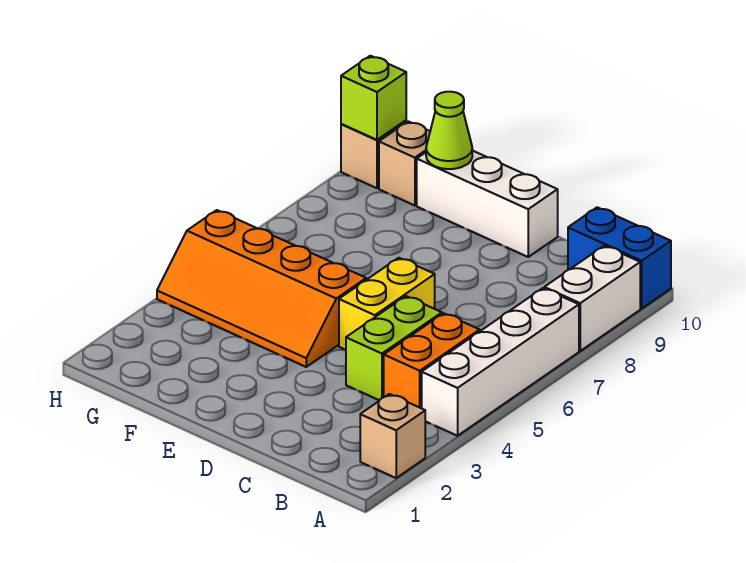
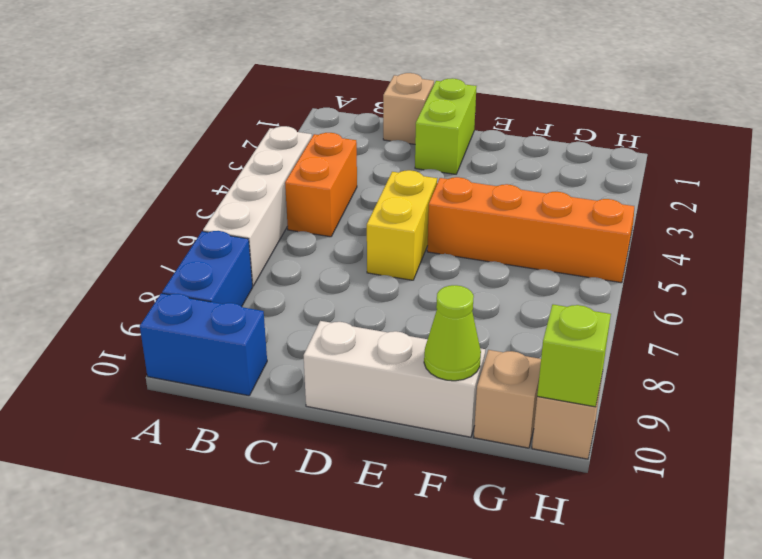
tan 1x1 brick [360,394,425,478] -> tan 1x1 brick moved to [383,73,434,144]
white 1x2 brick [544,246,640,351] -> blue 1x2 brick [162,231,253,306]
lime 1x2 brick [346,296,442,400] -> lime 1x2 brick moved to [415,78,477,174]

